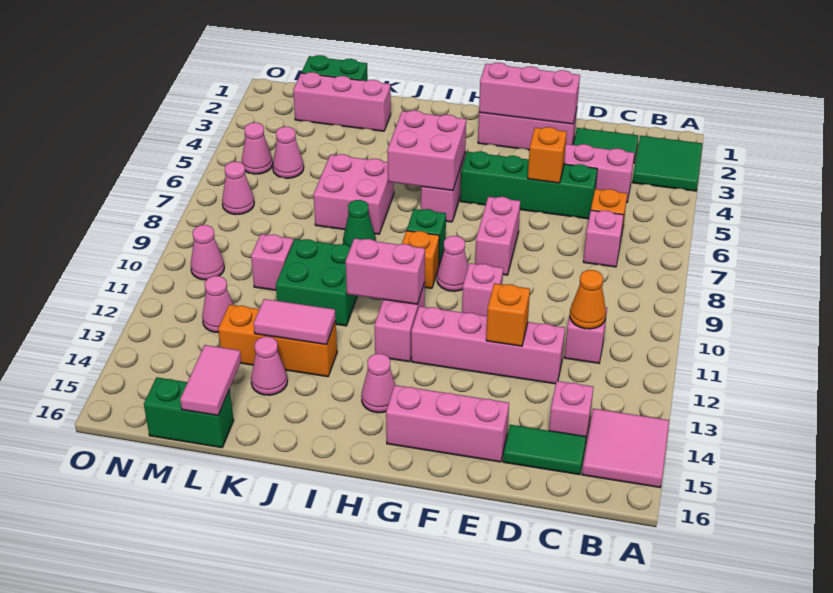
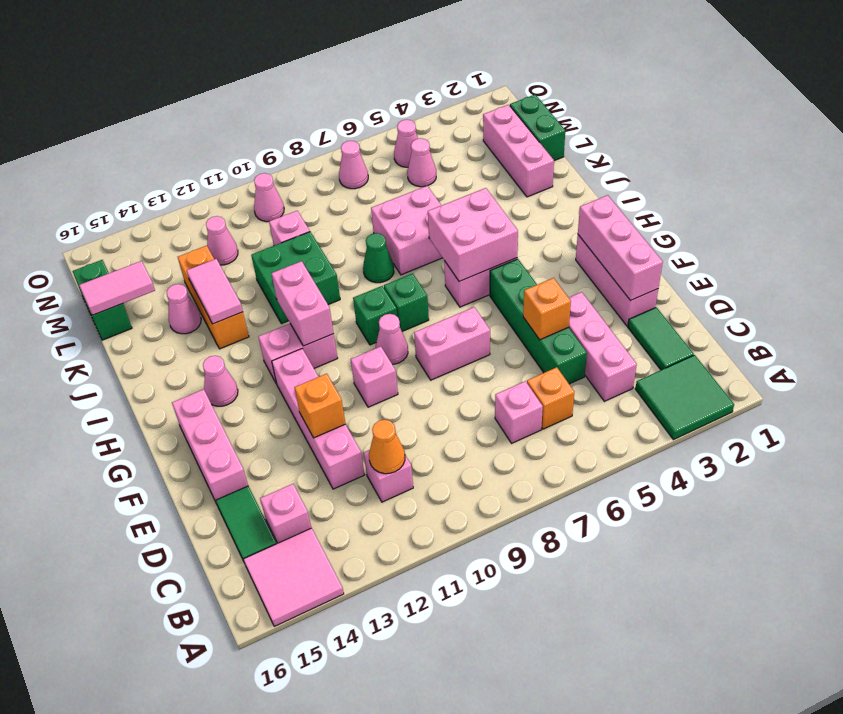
orange 1x1 brick [402,231,439,288] -> green 1x1 brick [353,286,397,345]

